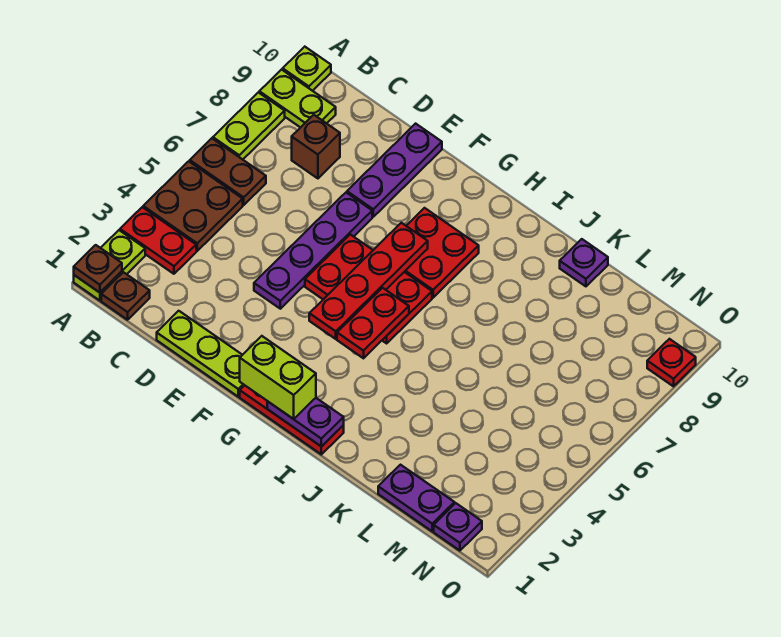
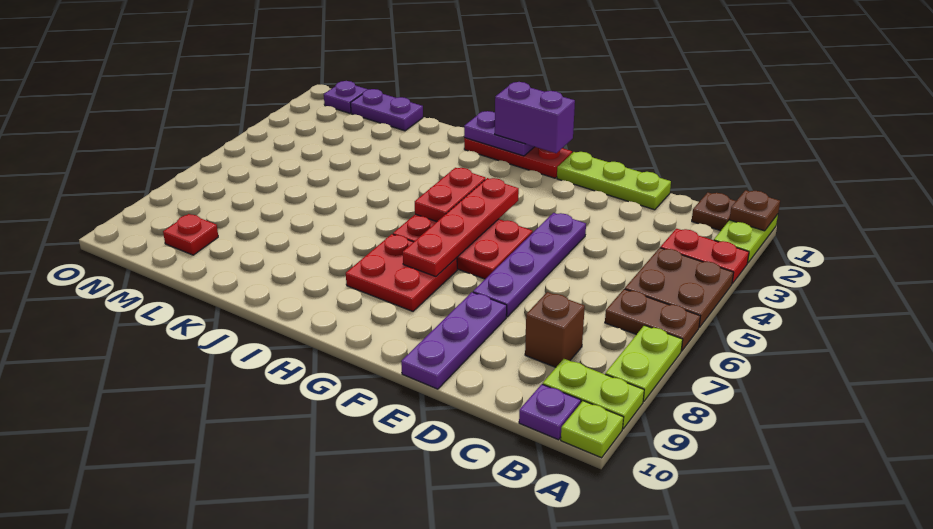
lime 1x2 brick [240,336,316,419] -> purple 1x2 brick [495,82,575,153]
purple 1x1 plate [560,239,608,286] -> purple 1x1 plate moved to [519,384,581,440]
red 1x1 plate [647,339,696,386] -> red 1x1 plate moved to [163,214,218,255]

